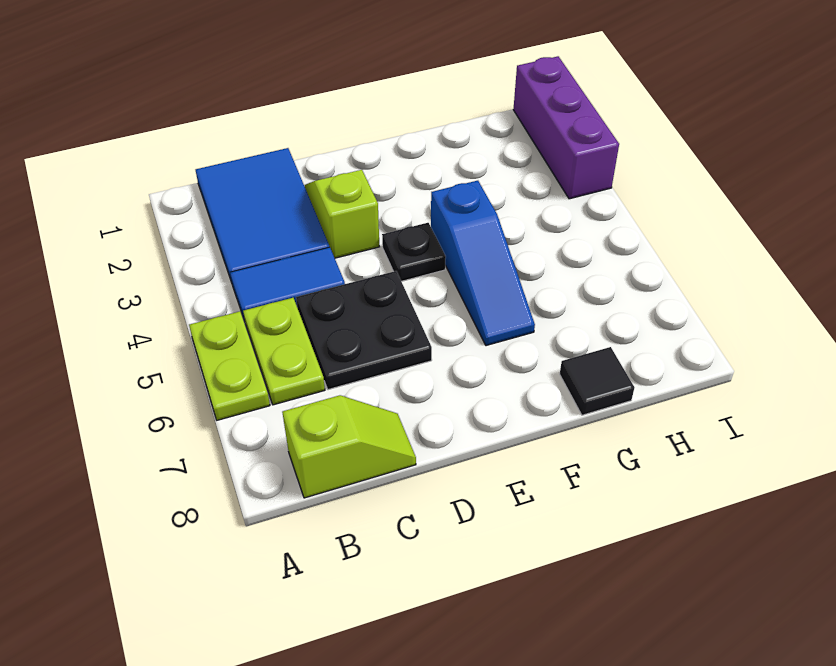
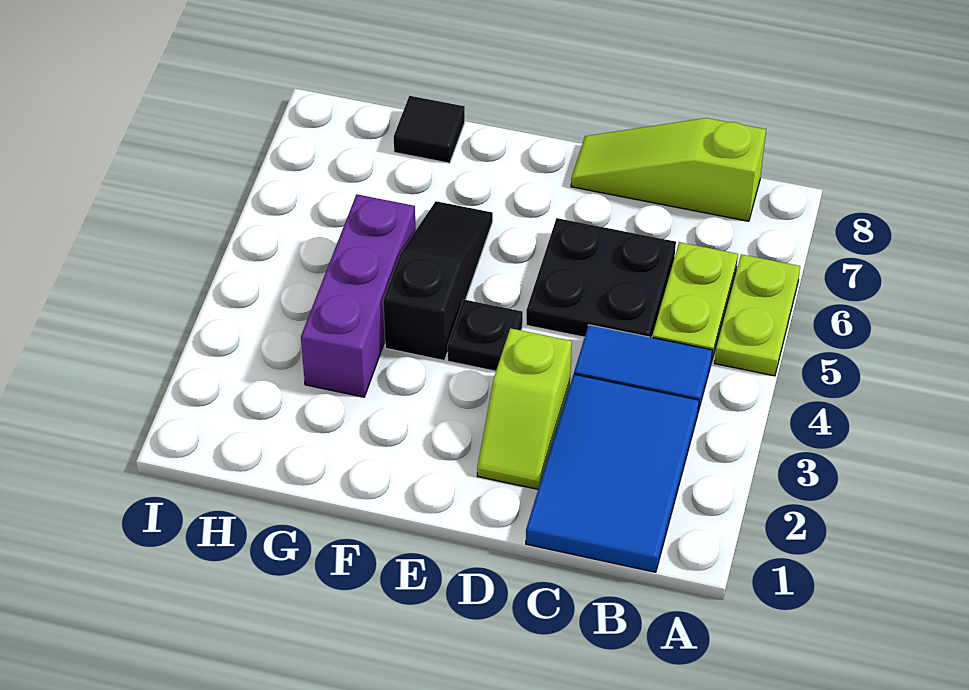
lime 1x2 slope [282,395,416,498] -> lime 1x3 slope [571,118,766,221]
blue 1x3 slope [431,181,535,346] -> black 1x3 slope [383,201,493,361]
purple 1x3 brick [513,56,619,199] -> purple 1x3 brick moved to [301,194,416,397]

